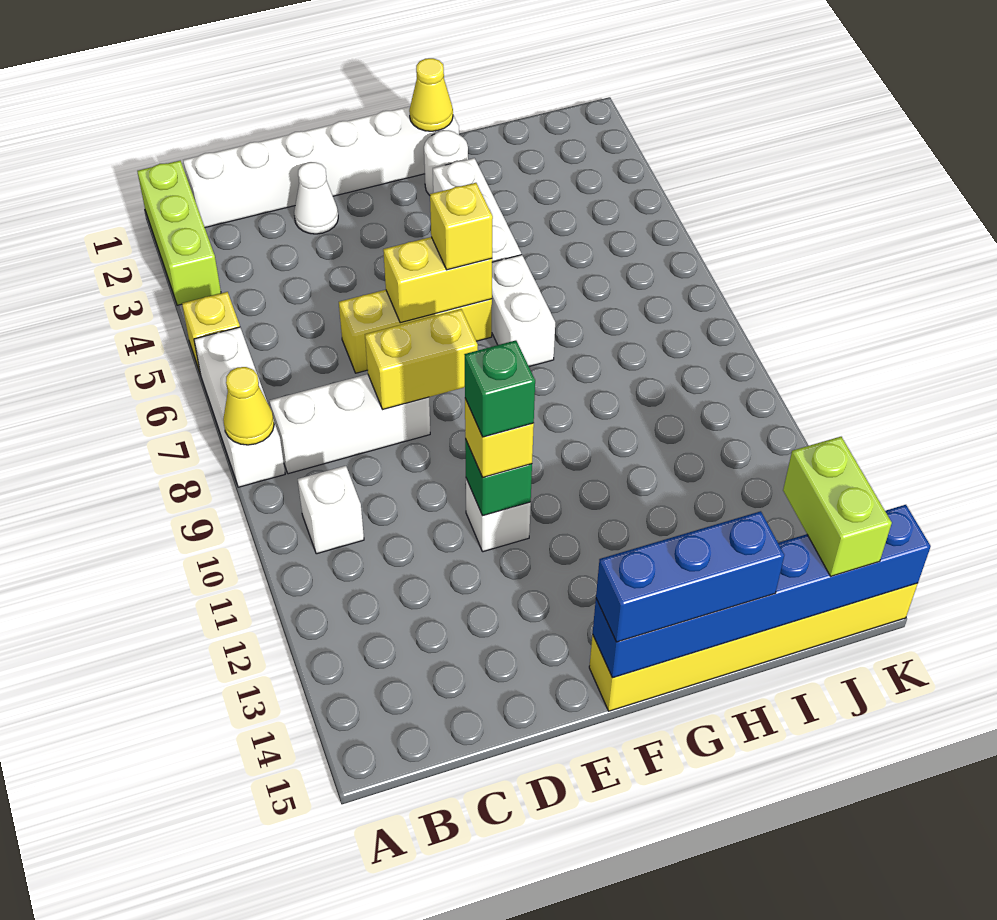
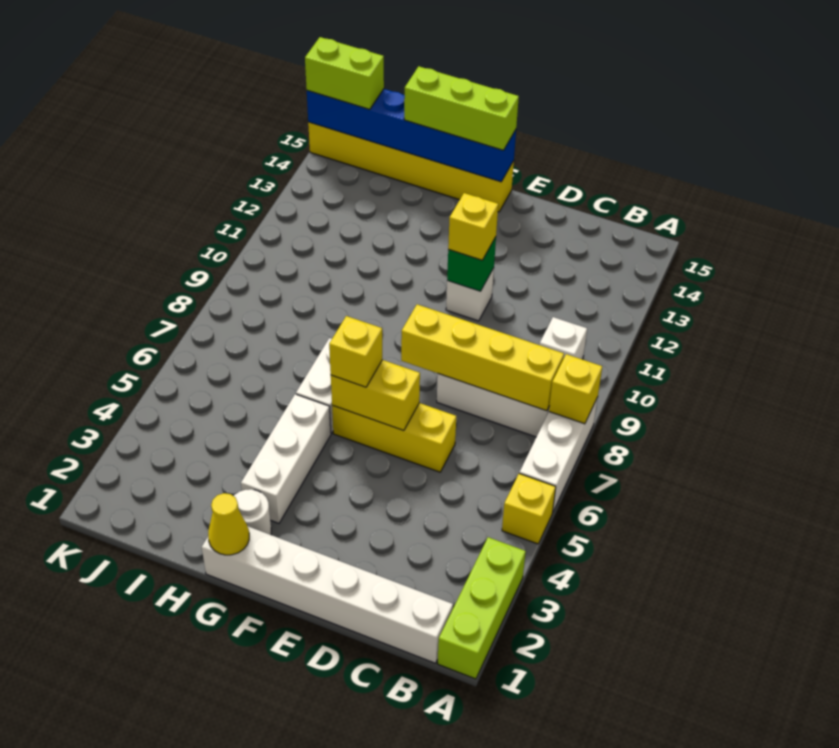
yellow 1x1 cone [223,367,274,445] -> yellow 1x1 brick [549,354,602,424]
white 1x1 cone [294,162,338,234] -> none
yellow 1x2 brick [365,309,478,409] -> yellow 1x4 brick [401,304,564,411]
green 1x1 brick [464,340,535,437] -> none
blue 1x3 brick [596,511,784,642] -> lime 1x3 brick [404,66,519,150]
lime 1x2 brick [783,437,892,576] -> lime 1x2 brick turned to [305,37,384,110]

